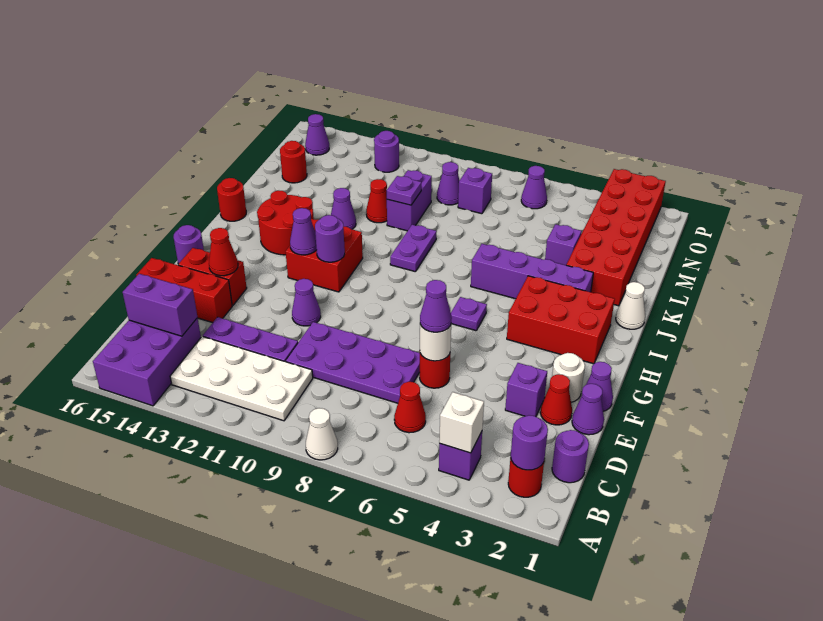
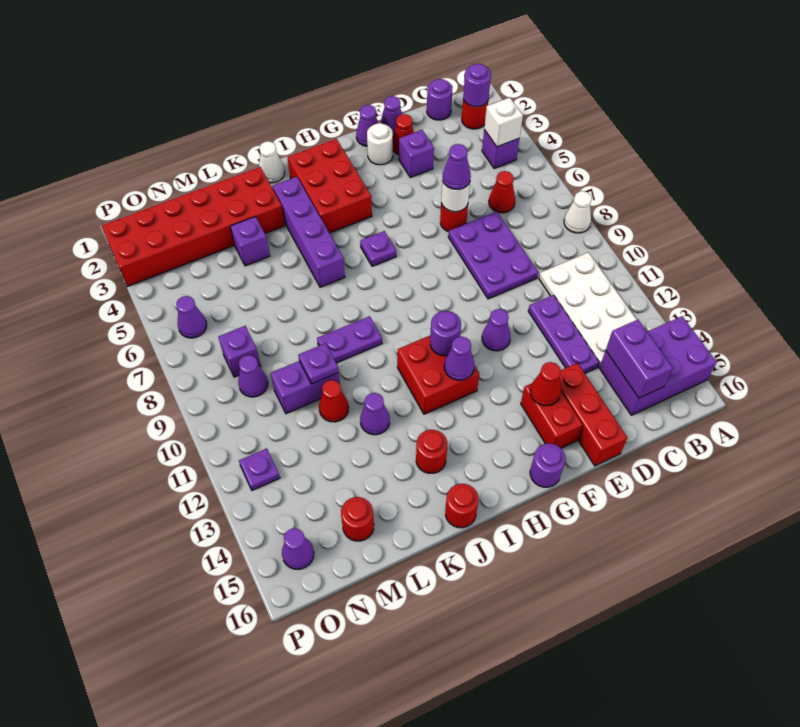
purple 2x4 plate [286,322,420,403] -> purple 2x3 plate [448,211,538,299]
red 2x2 round brick [257,190,314,255] -> red 1x1 round brick [416,430,447,473]
purple 1x1 round brick [374,131,399,172] -> purple 1x1 plate [239,448,280,490]

